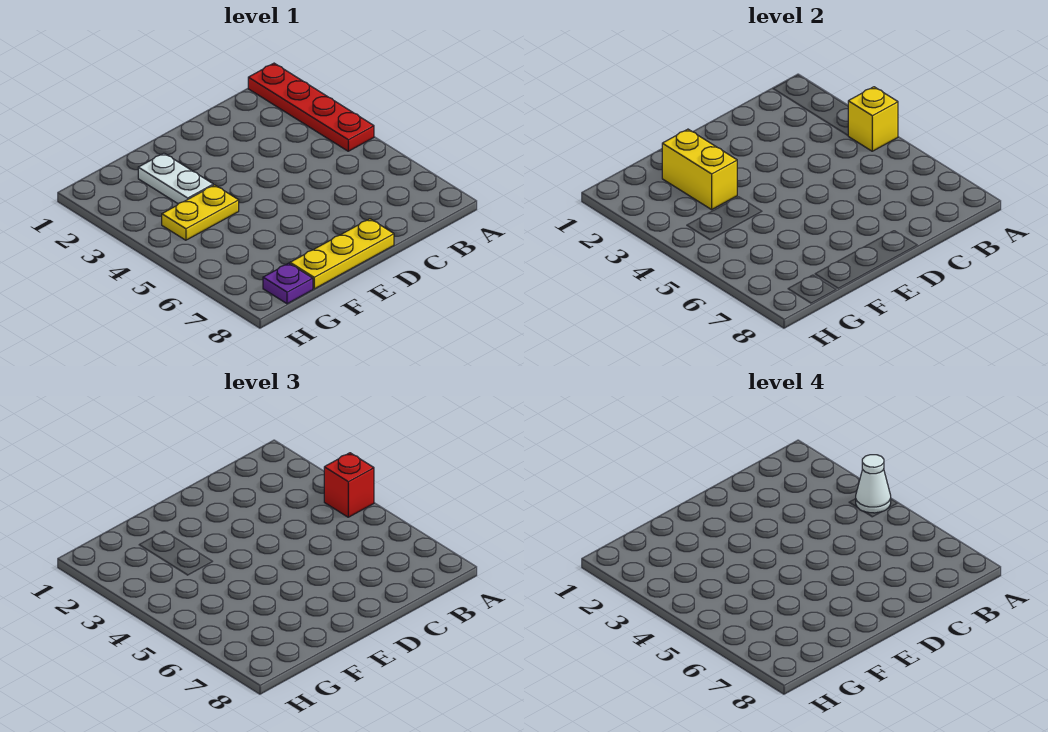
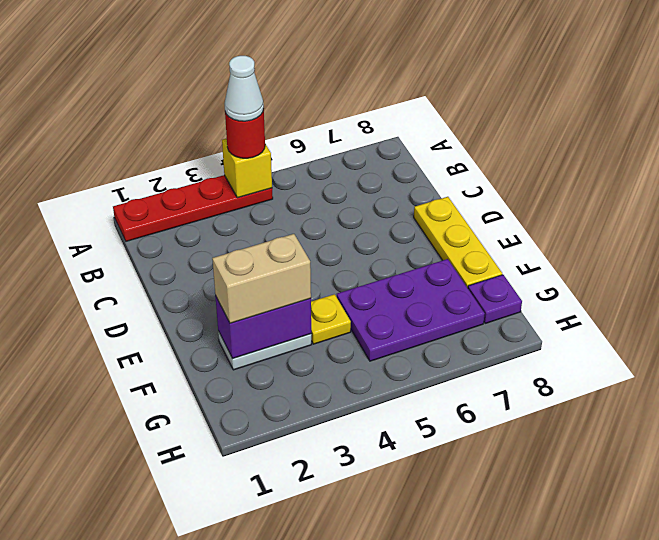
red 1x1 brick [324,453,374,517] -> red 1x1 round brick [225,109,265,158]
yellow 1x2 brick [662,129,737,210] -> purple 1x2 brick [215,295,311,359]
none -> tan 1x2 brick [212,234,311,323]
yellow 1x2 plate [162,185,239,240] -> yellow 1x1 plate [311,294,351,344]
none -> purple 2x3 plate [337,259,485,361]

